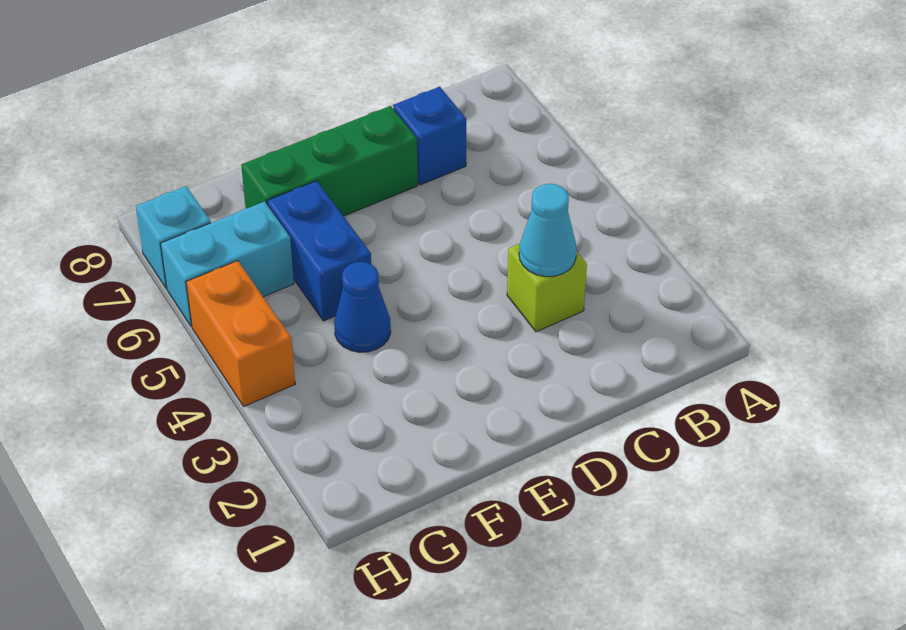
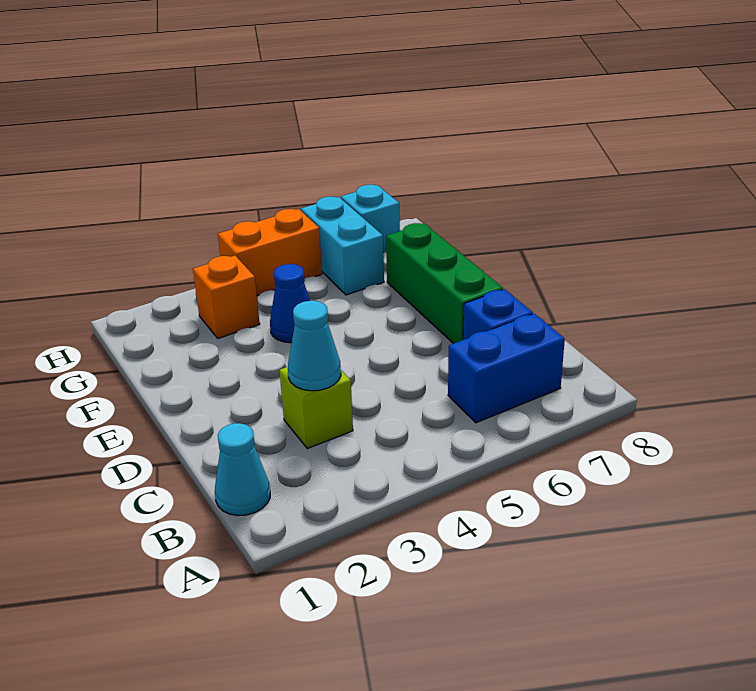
none -> cyan 1x1 cone [215,423,270,516]
blue 1x2 brick [267,181,371,321] -> blue 1x2 brick moved to [448,314,565,423]
none -> orange 1x1 brick [193,256,260,338]

